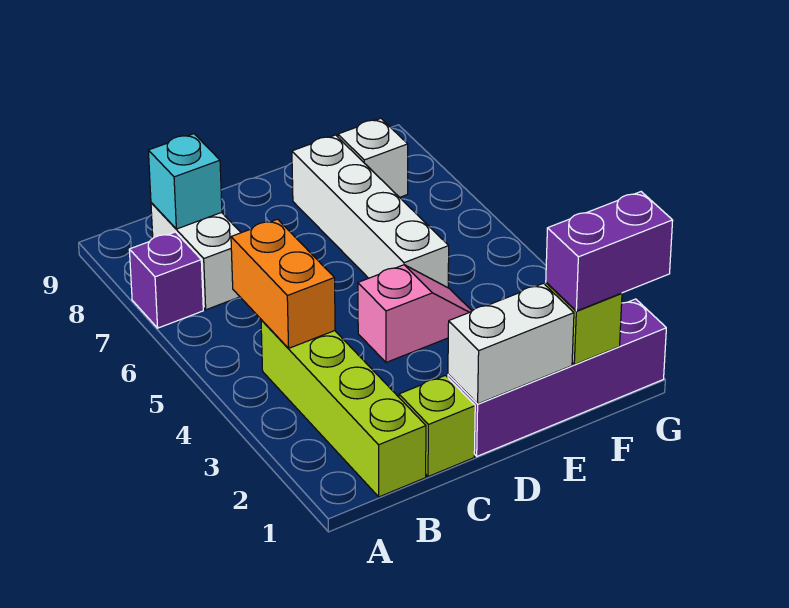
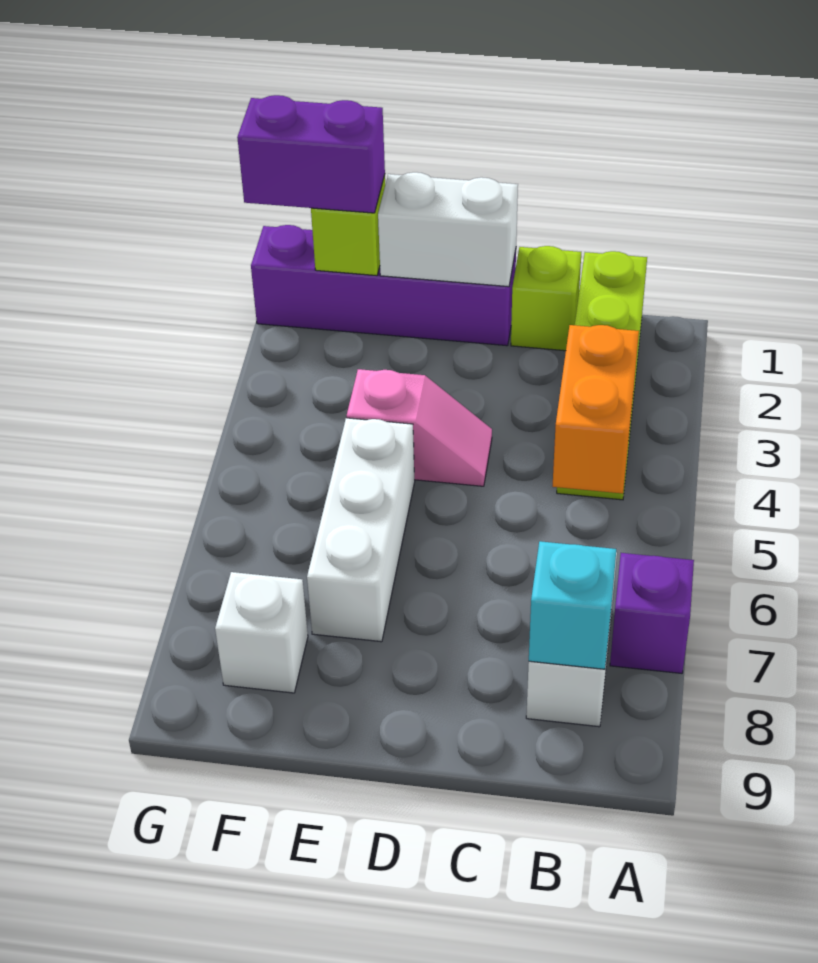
pink 1x2 slope [358,265,472,362] -> pink 1x2 slope turned to [346,369,492,486]
white 1x4 brick [292,135,449,288] -> white 1x3 brick [307,418,415,642]

